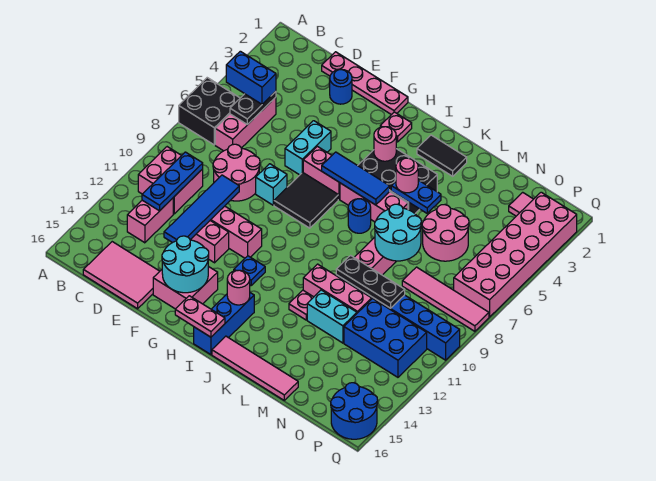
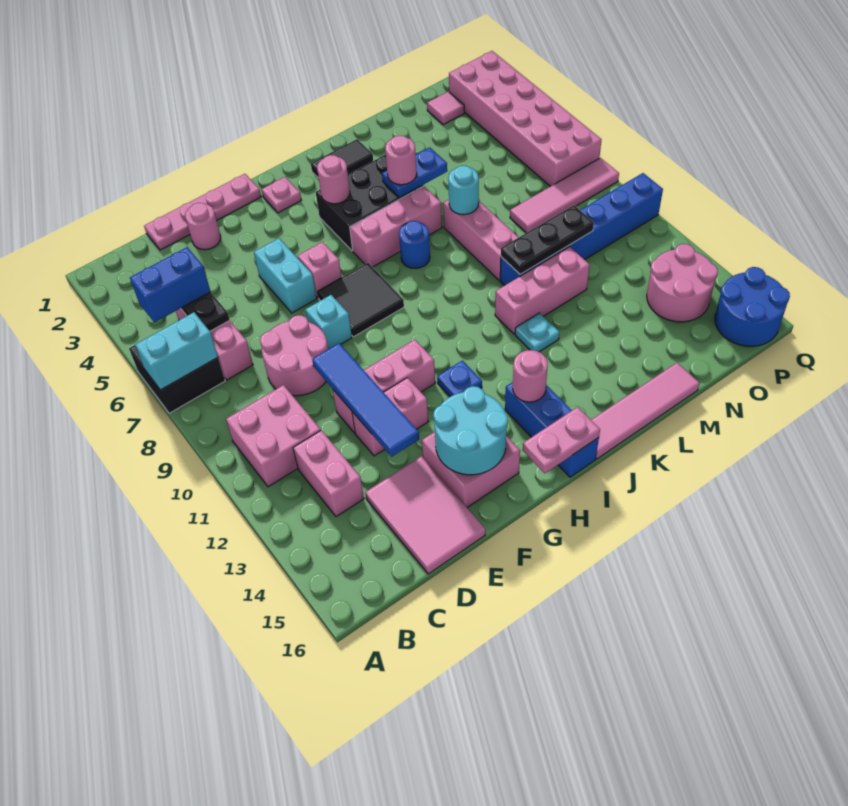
blue 1x3 plate [142,152,203,211] -> none
pink 2x3 tile [83,242,160,309] -> pink 2x3 tile turned to [365,456,485,574]
blue 1x1 round brick [330,69,352,104] -> pink 1x1 round brick [185,203,221,250]
pink 1x2 brick [303,146,340,199] -> pink 1x1 brick [297,242,342,298]
blue 1x3 tile [322,152,390,205] -> none
pink 1x1 plate [289,290,313,320] -> cyan 1x1 plate [515,313,559,352]
cyan 2x2 round brick [375,204,421,261] -> cyan 1x1 round brick [448,166,479,215]
cyan 1x2 brick [307,290,357,343] -> cyan 1x2 brick moved to [135,312,218,390]
pink 2x2 round brick [422,205,469,261] -> pink 2x2 round brick moved to [647,244,718,322]
blue 2x3 brick [344,299,427,377] -> none

